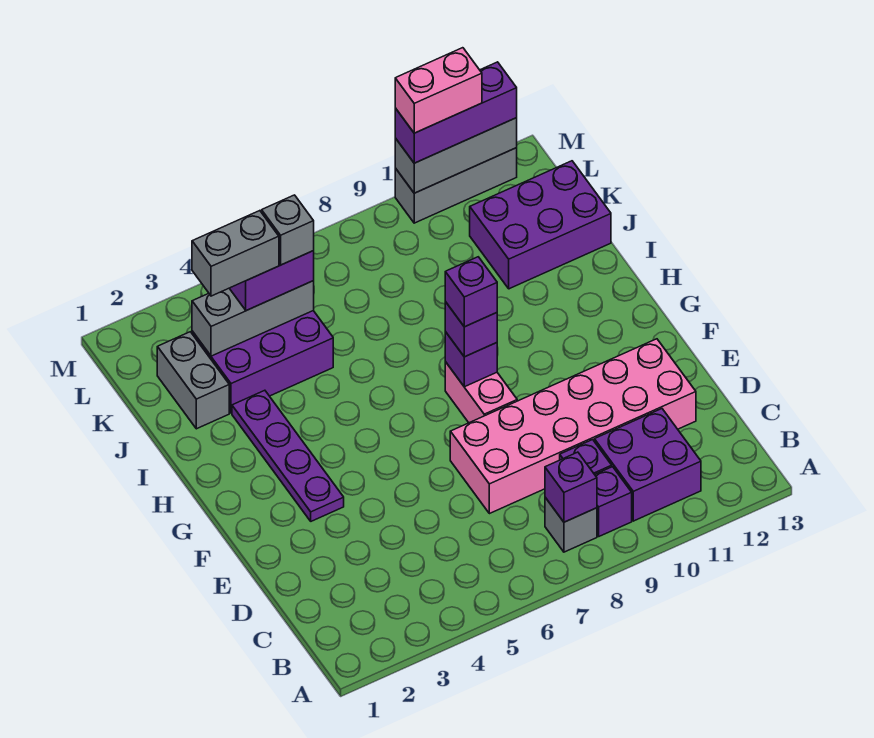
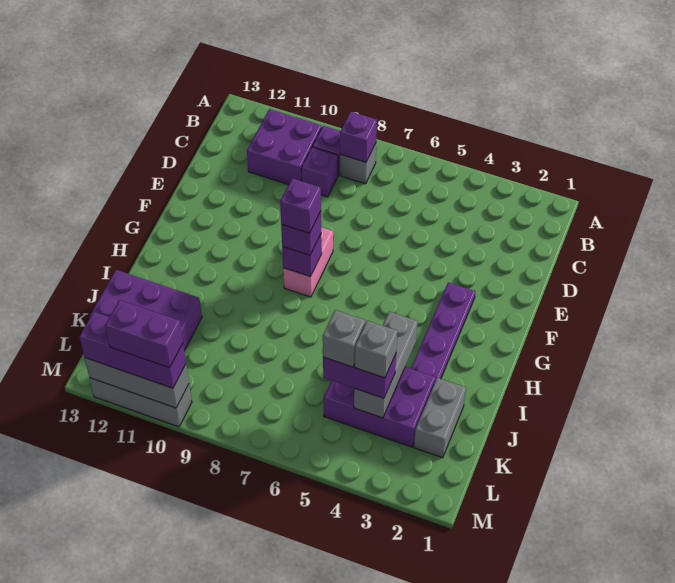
pink 2x6 brick [450,339,696,514] -> none
grey 1x3 brick [192,281,314,356] -> grey 1x3 brick turned to [354,312,418,418]
grey 1x2 brick [192,211,279,296] -> grey 1x1 brick [355,321,398,378]
pink 1x2 brick [395,48,482,133] -> purple 1x2 brick [105,300,183,368]

